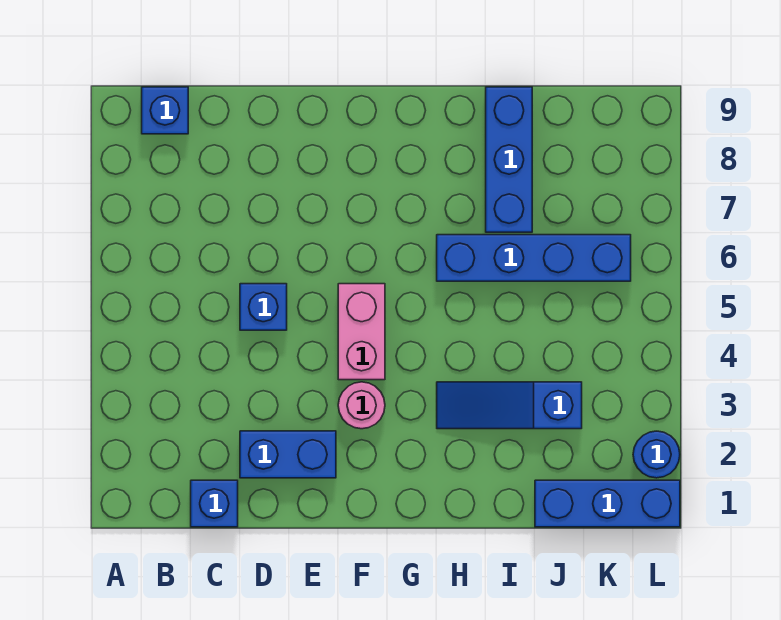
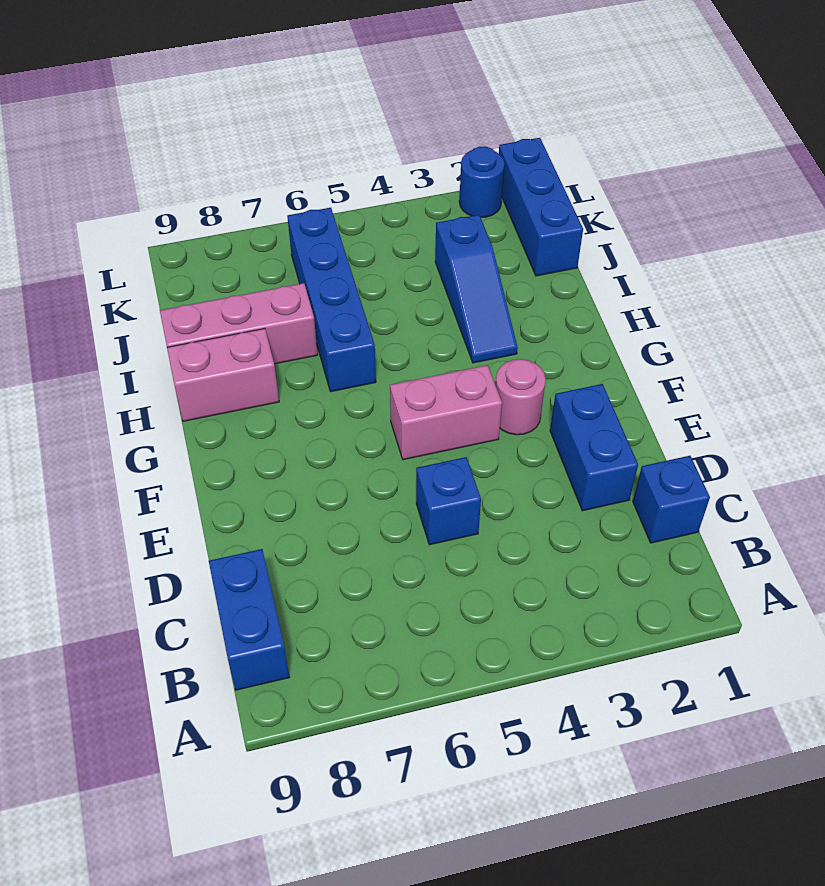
blue 1x1 brick [142,87,188,134] -> blue 1x2 brick [209,549,289,690]
none -> pink 1x2 brick [167,329,279,421]
blue 1x3 brick [486,87,532,232] -> pink 1x3 brick [160,283,317,364]

